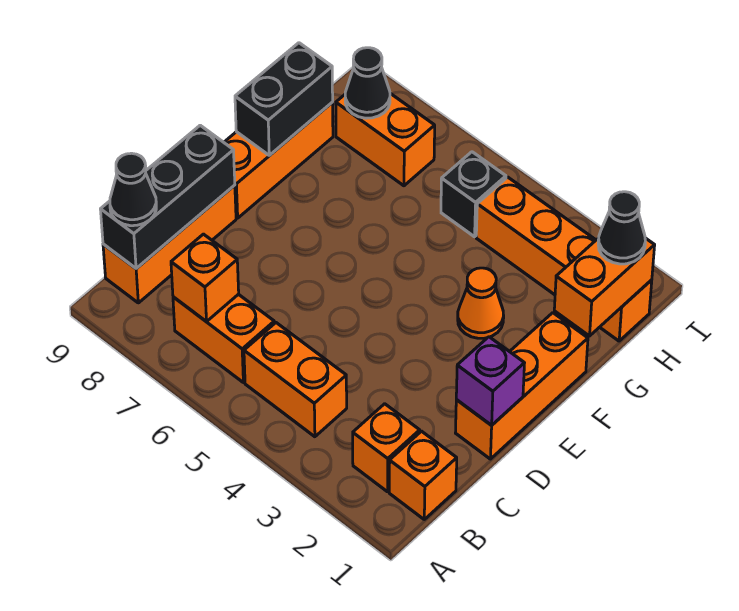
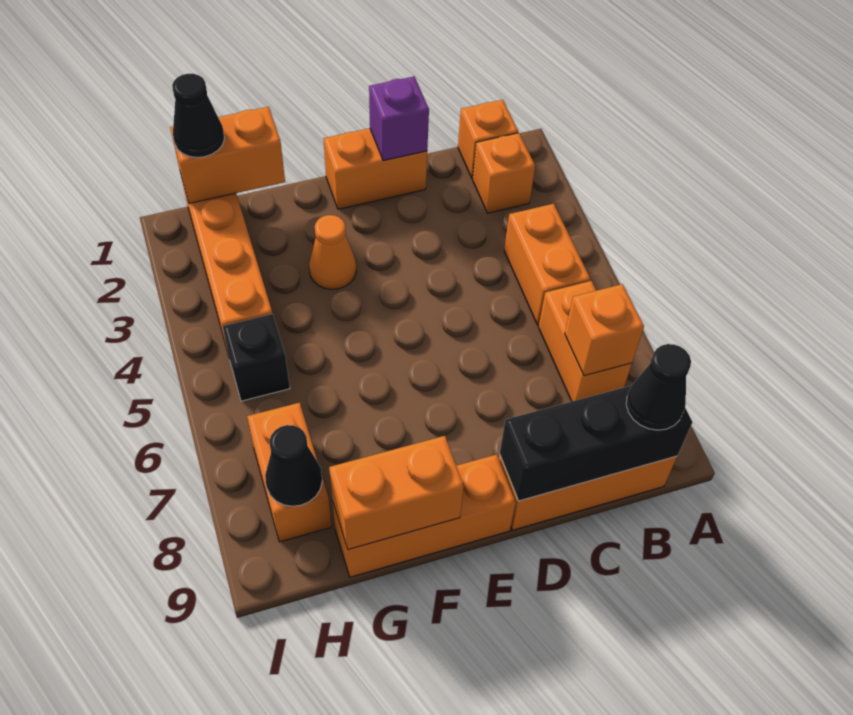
orange 1x3 brick [456,313,588,459] -> orange 1x2 brick [323,128,427,209]
black 1x2 brick [235,43,333,155] -> orange 1x2 brick [329,436,464,550]

